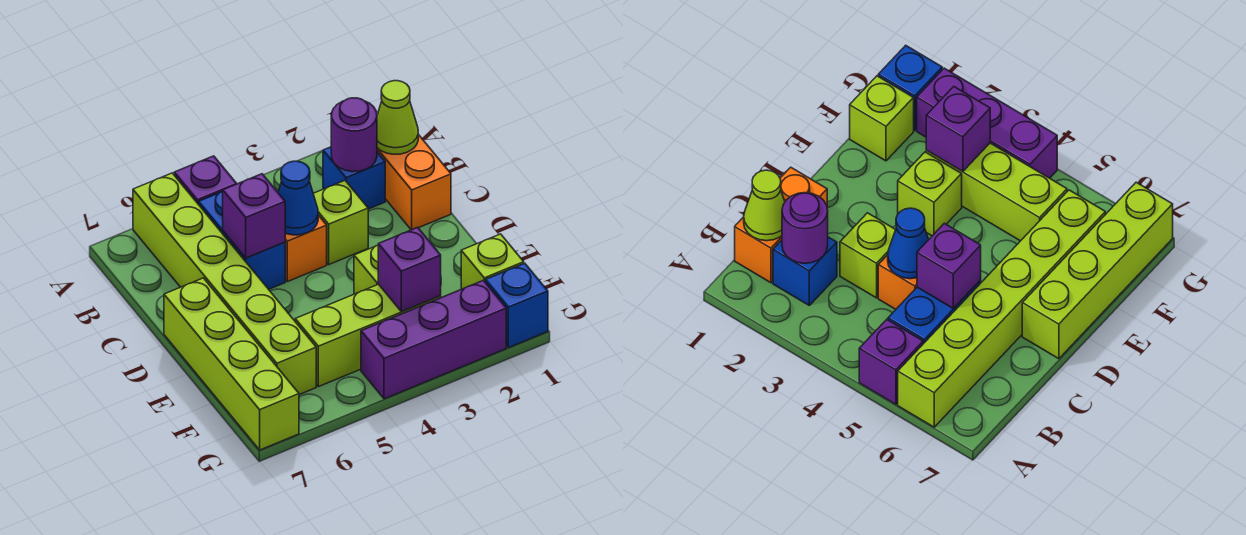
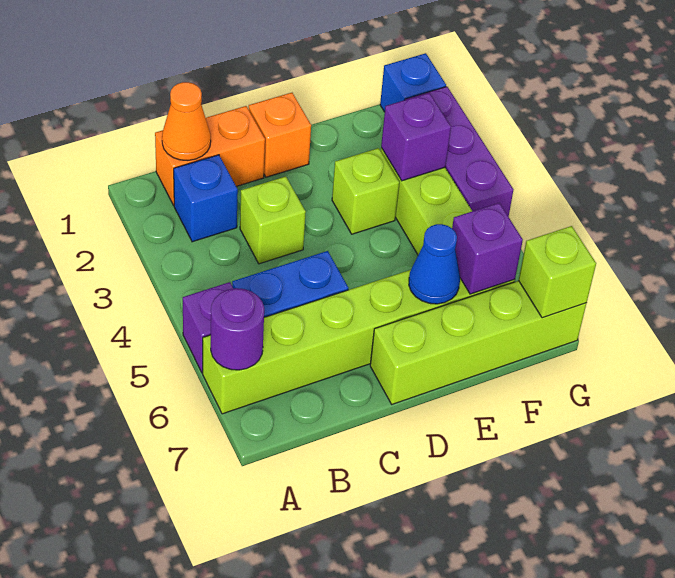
lime 1x1 cone [377,81,418,154] -> orange 1x1 cone [162,82,211,161]
purple 1x1 round brick [331,98,377,172] -> purple 1x1 round brick moved to [211,288,264,370]
orange 1x1 brick [285,215,327,282] -> orange 1x1 brick moved to [249,93,311,177]
blue 1x1 cone [278,161,318,235] -> blue 1x1 cone moved to [409,224,460,304]
purple 1x1 brick [223,174,285,258] -> purple 1x1 brick moved to [452,203,523,294]
lime 1x1 brick [461,234,524,289] -> lime 1x1 brick moved to [519,226,596,318]

